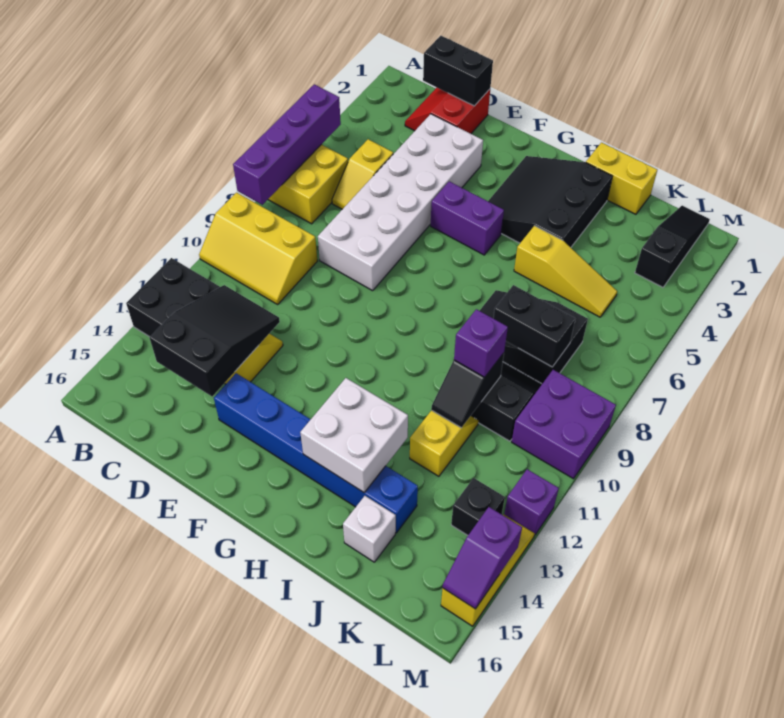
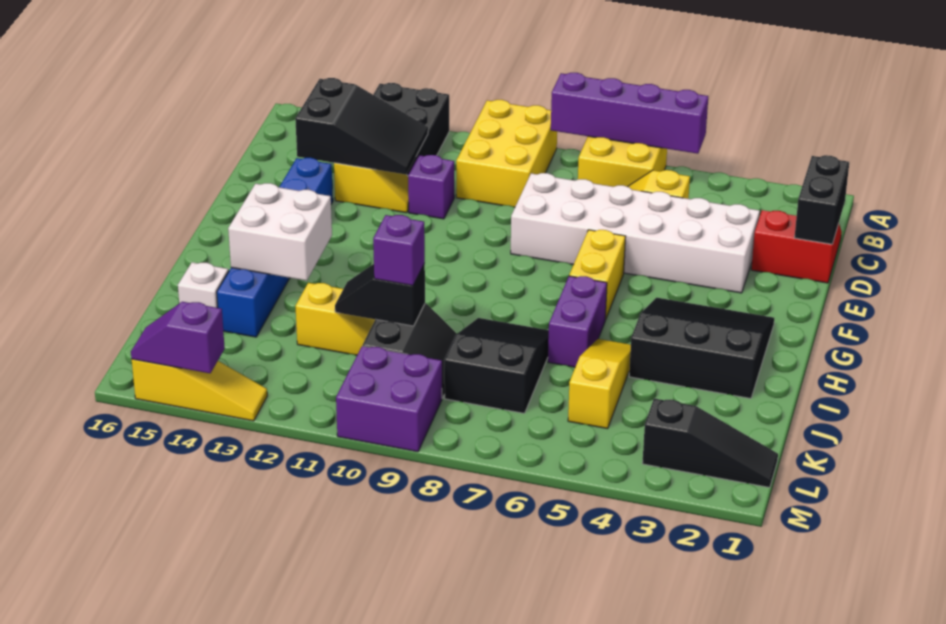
yellow 2x3 slope [199,193,317,304] -> yellow 2x3 brick [456,100,557,207]
purple 1x2 brick [431,181,504,255] -> purple 1x2 brick moved to [548,276,607,367]
yellow 1x2 brick [586,143,657,214] -> yellow 1x2 brick moved to [569,230,626,320]
yellow 1x3 slope [514,226,617,317] -> yellow 1x3 slope turned to [568,339,631,429]
black 1x2 brick [493,285,575,367] -> none
black 1x1 brick [451,478,505,535] -> none
purple 1x1 brick [504,469,559,535] -> purple 1x1 brick moved to [408,155,454,219]

